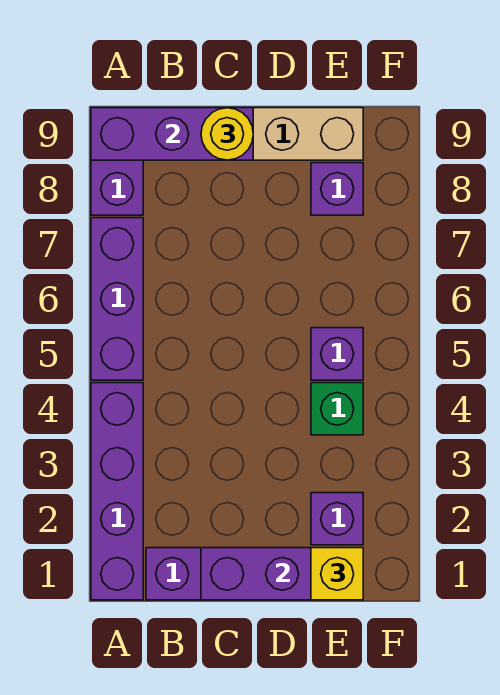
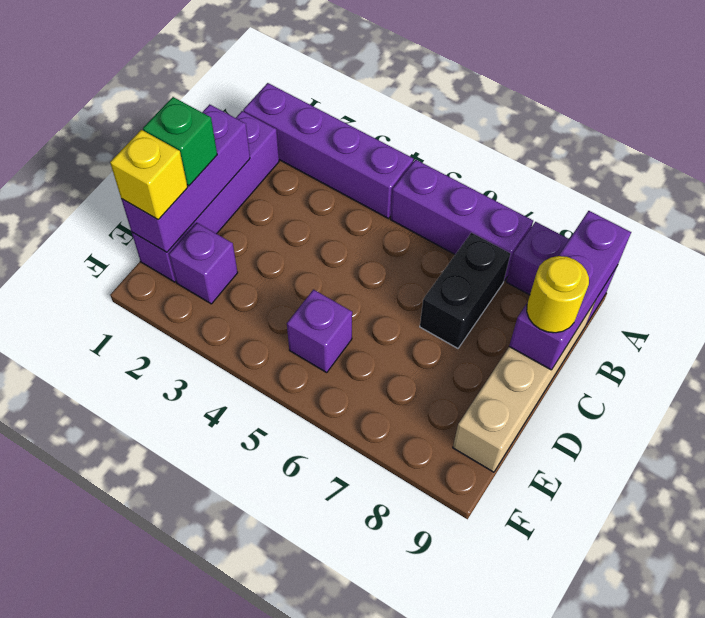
none -> black 1x2 brick [420,233,510,348]
green 1x1 brick [311,383,363,435] -> green 1x1 brick moved to [143,97,217,186]
purple 1x1 brick [311,163,363,215] -> none

